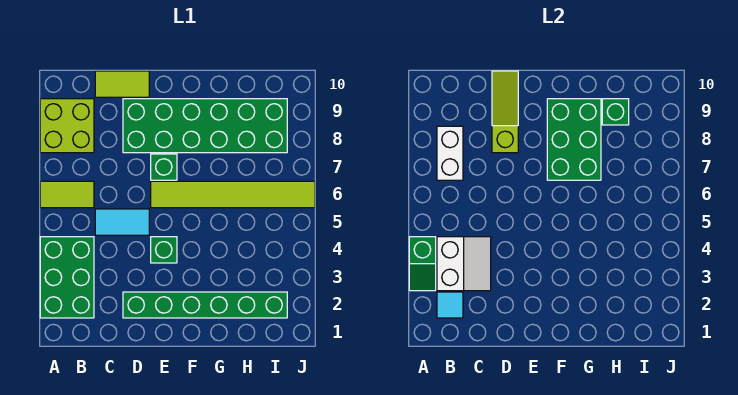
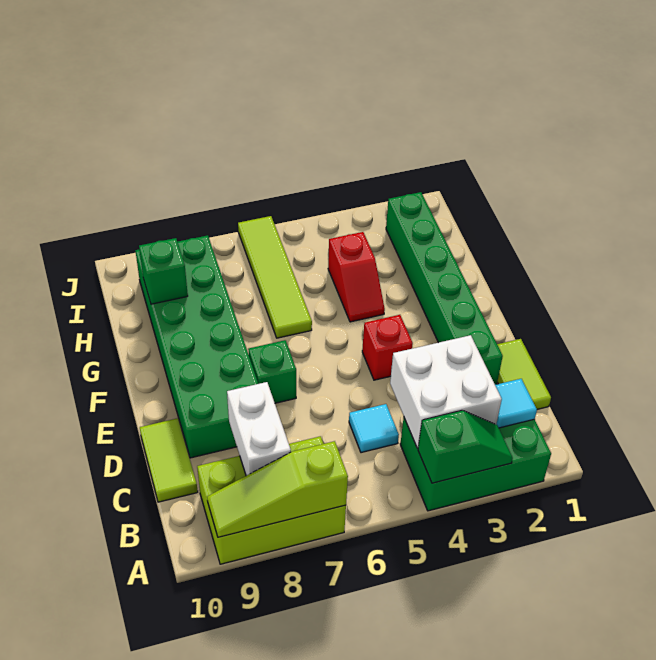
lime 1x2 tile [40,181,94,208] -> lime 1x2 tile moved to [497,339,551,409]
lime 2x2 brick [40,99,94,153] -> lime 2x3 brick [197,436,346,564]
white 2x2 slope [437,237,491,291] -> white 2x2 brick [390,335,502,448]
white 1x2 brick [437,126,463,180] -> white 1x2 brick turned to [227,382,291,476]
cyan 1x2 tile [95,209,149,235] -> cyan 1x1 tile [349,404,399,453]
lime 1x3 slope [492,71,518,153] -> lime 1x3 slope moved to [207,441,348,537]
green 1x1 brick [151,237,177,263] -> red 1x1 brick [362,315,413,380]
lime 1x6 tile [151,181,315,208] -> lime 1x4 tile [238,216,312,338]
green 2x3 brick [547,99,601,180] -> none
none -> red 1x2 slope [328,232,385,322]

